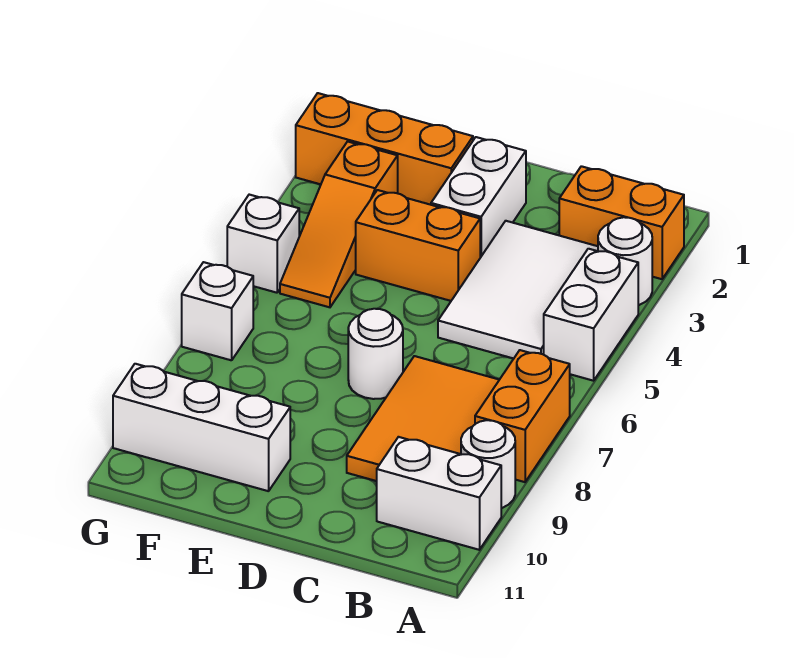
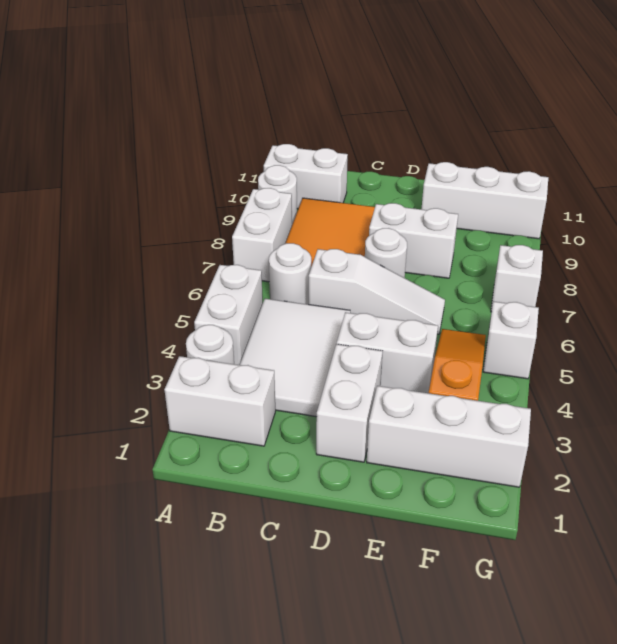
orange 1x2 brick [559,166,684,279] -> white 1x2 brick [164,356,275,446]
orange 1x2 brick [475,350,570,482] -> white 1x2 brick [232,188,292,282]
none -> white 1x1 round brick [269,243,311,304]
none -> white 1x3 slope [309,249,445,334]
orange 1x2 brick [356,190,480,301] -> white 1x2 brick [337,312,438,393]
none -> white 1x2 brick [369,203,458,278]
orange 1x3 brick [296,93,473,205] -> white 1x3 brick [367,386,531,487]

